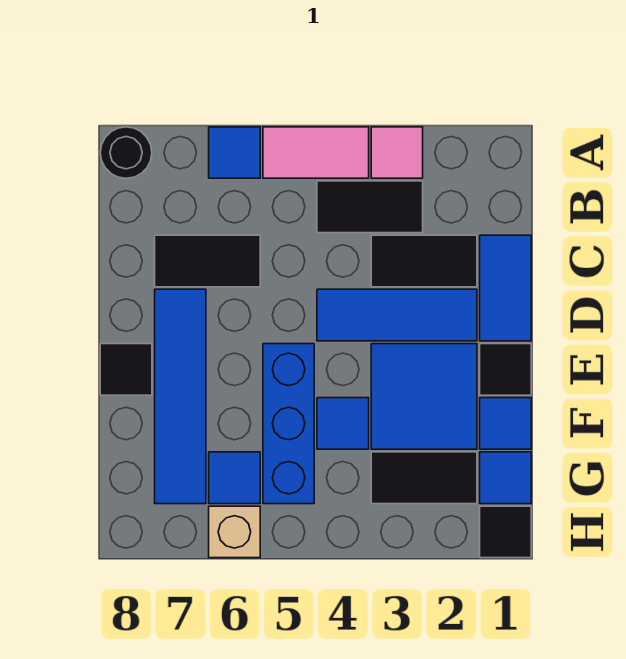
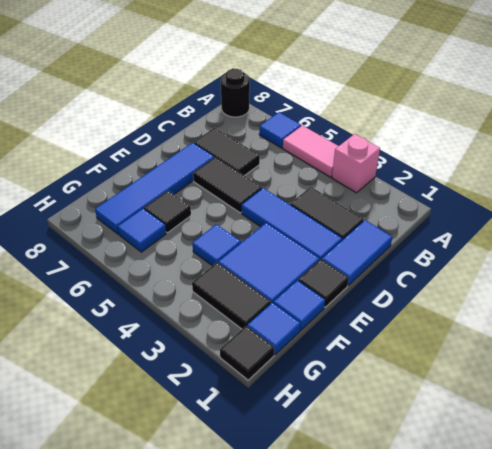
pink 1x1 tile [371,127,423,178] -> pink 1x1 brick [332,134,380,193]
black 1x2 tile [317,181,423,233] -> black 1x2 tile moved to [193,157,262,213]
blue 1x3 brick [263,344,314,504] -> none
black 1x1 tile [100,344,152,395] -> black 1x1 tile moved to [144,191,191,233]
tan 1x1 brick [209,506,260,558] -> none

